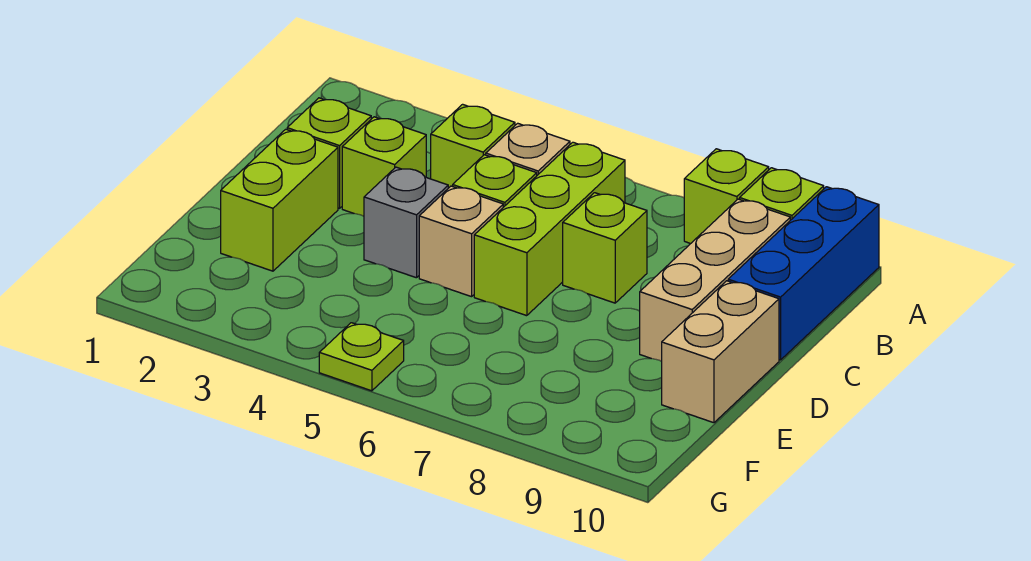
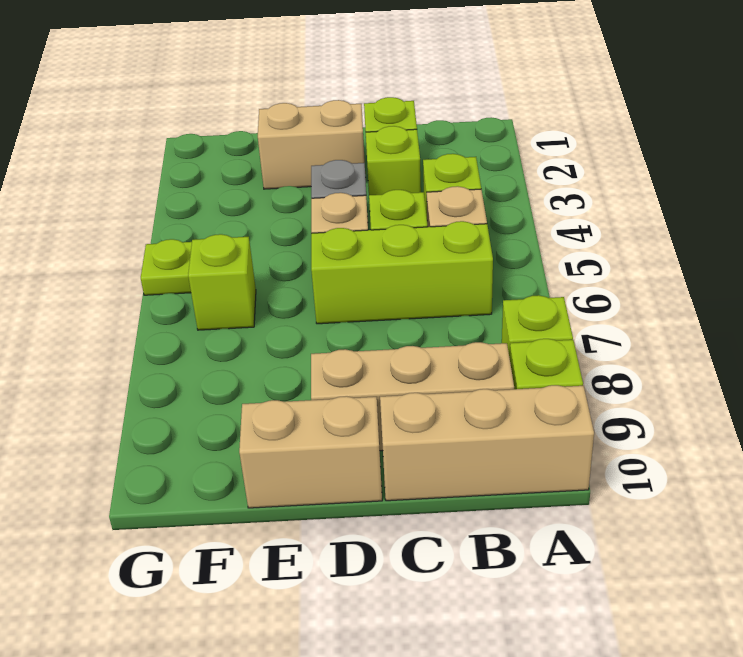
blue 1x3 brick [728,187,879,360] -> tan 1x3 brick [380,385,594,501]
lime 1x1 brick [563,193,647,303] -> lime 1x1 brick moved to [188,234,256,330]
lime 1x2 brick [221,129,338,271] -> tan 1x2 brick [258,100,366,189]

